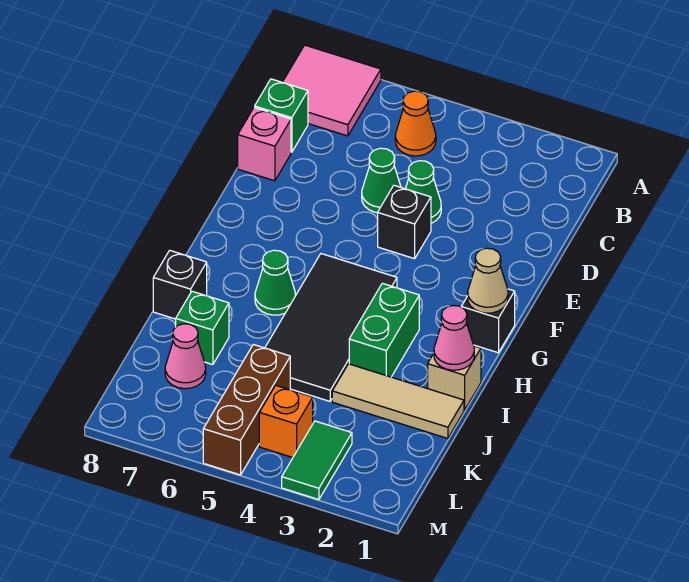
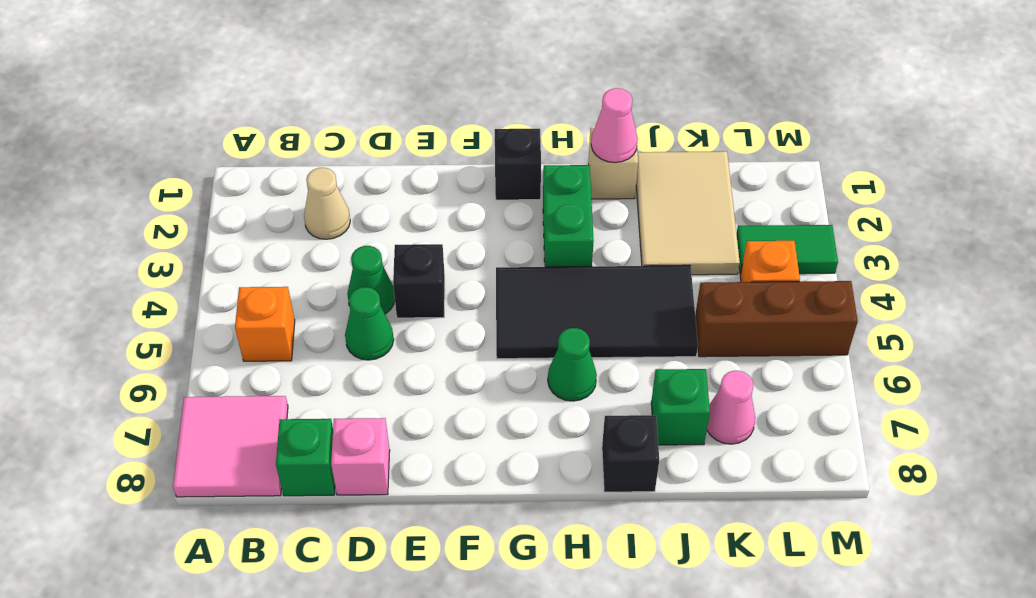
orange 1x1 cone [395,91,436,156] -> orange 1x1 brick [235,287,295,361]
tan 1x1 cone [468,248,508,313] -> tan 1x1 cone moved to [304,168,350,239]
green 1x2 brick [349,283,419,377] -> green 1x2 brick turned to [543,165,594,267]
tan 1x3 tile [332,364,464,438] -> tan 2x3 tile [636,151,740,275]

